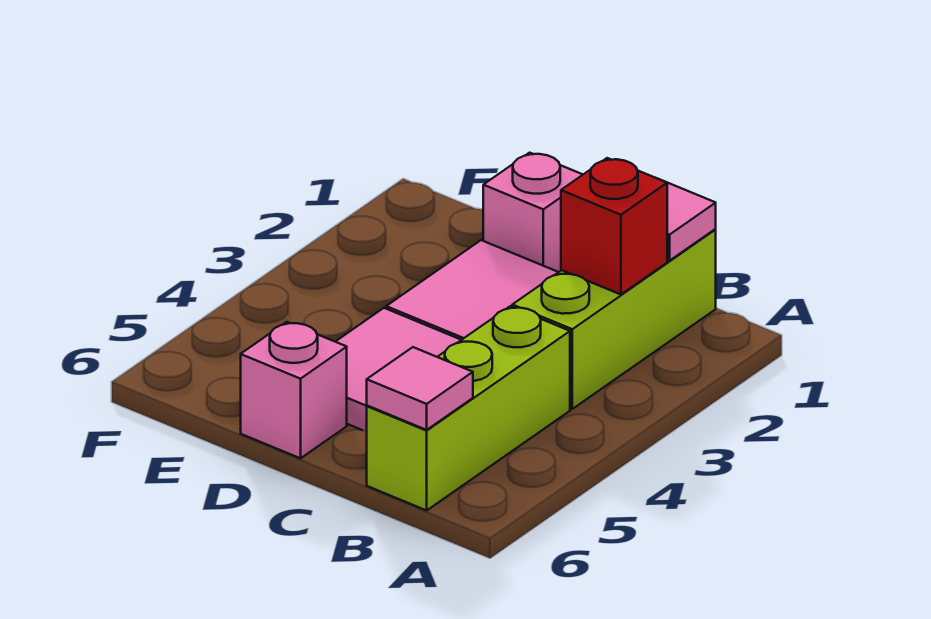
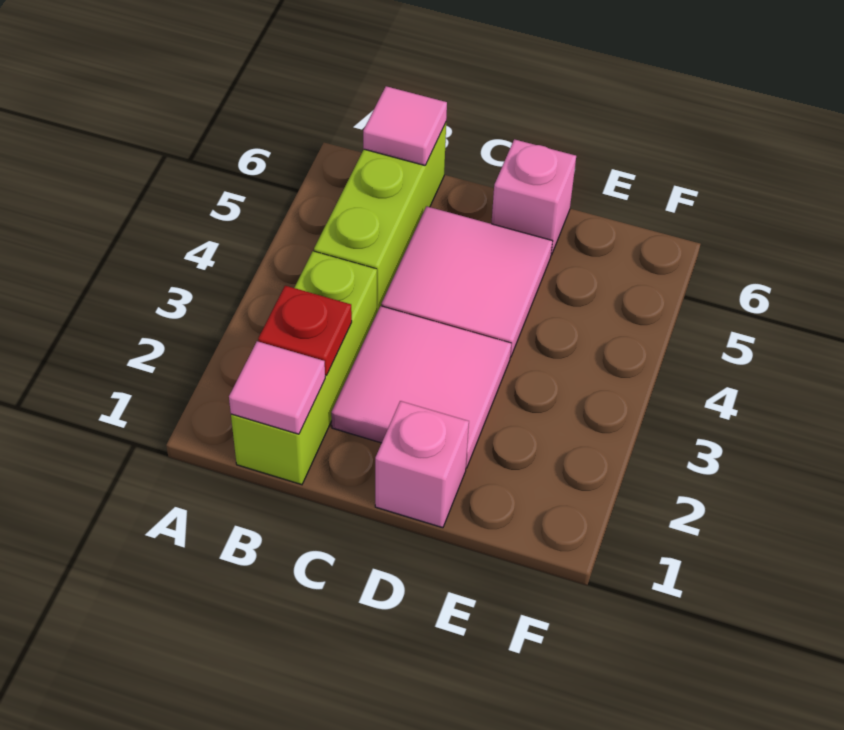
red 1x1 brick [561,158,667,294] -> red 1x1 plate [258,286,352,376]

